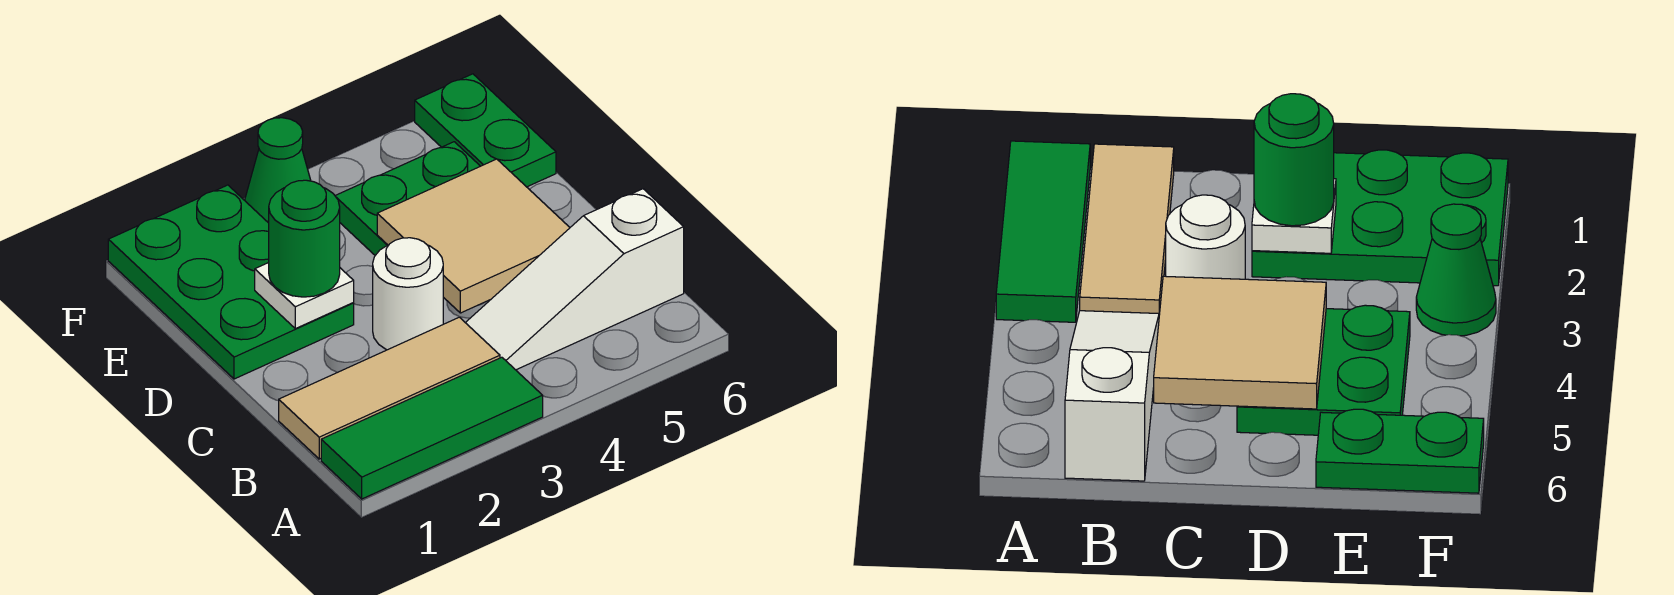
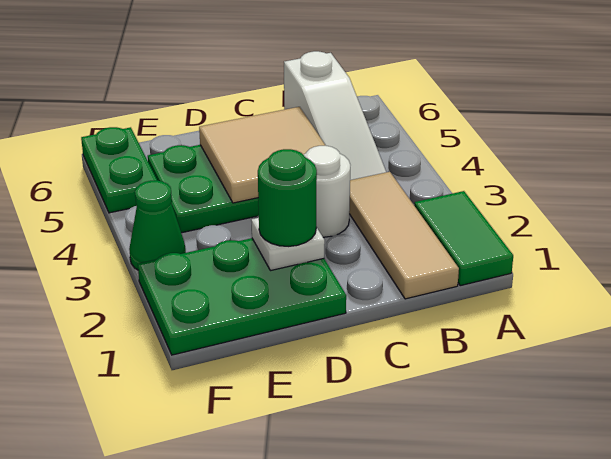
green 1x3 tile [321,357,543,499] -> green 1x2 tile [414,191,513,286]
green 1x2 plate [415,74,556,187] -> green 1x2 plate turned to [81,127,157,213]

